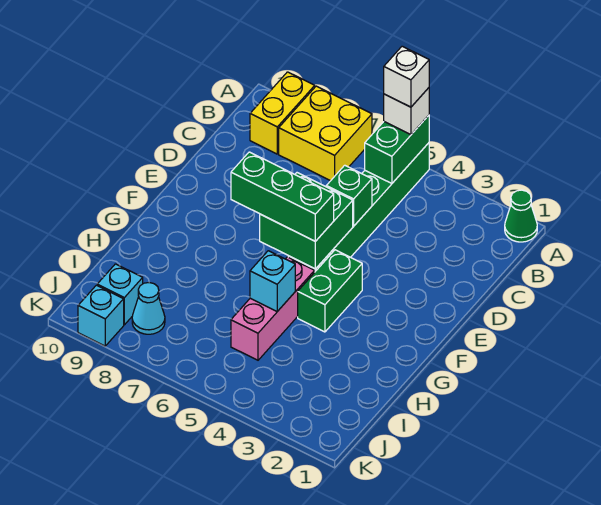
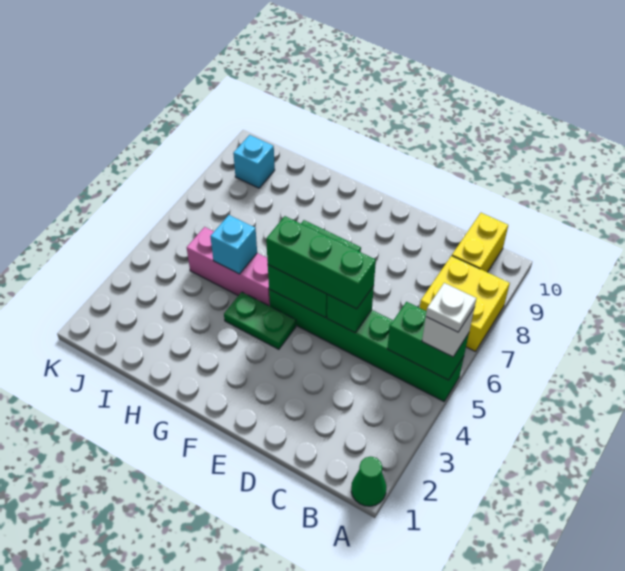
white 1x1 brick [384,46,429,107] -> white 1x1 plate [426,283,476,332]
yellow 1x2 brick [250,72,315,154] -> yellow 1x2 brick turned to [452,213,508,272]
green 1x2 brick [298,250,362,332] -> green 1x2 plate [224,292,296,349]
green 1x3 brick [231,152,334,241] -> green 1x3 brick turned to [266,216,376,309]
cyan 1x1 cone [132,283,165,334] -> none
cyan 1x1 brick [78,285,124,346] -> none

